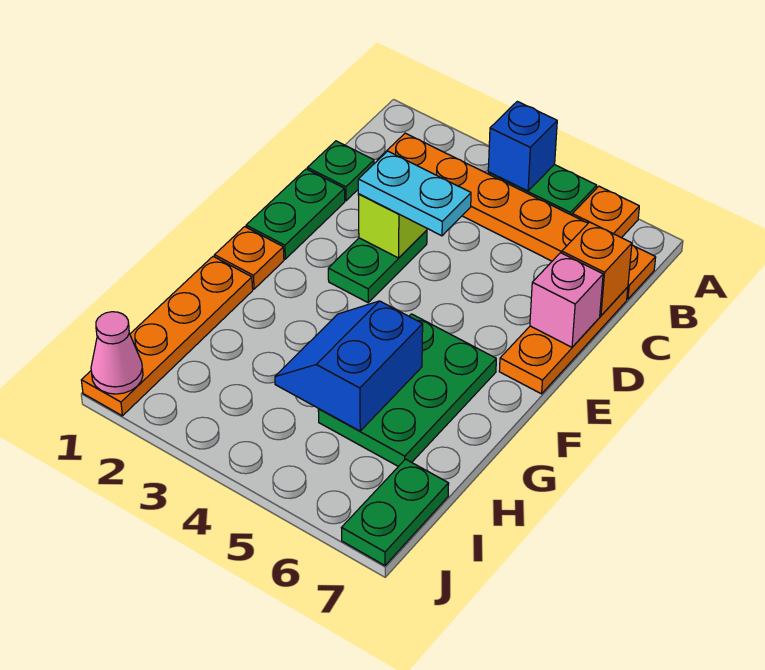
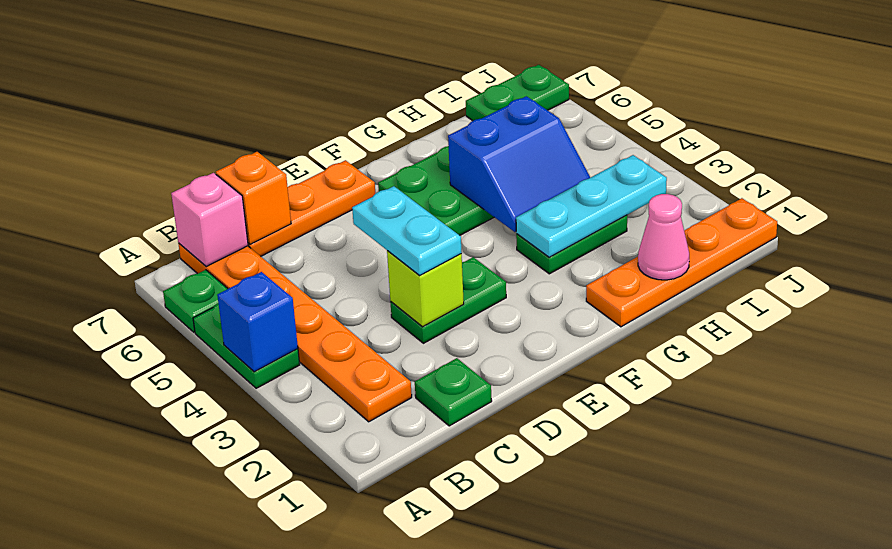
orange 1x1 plate [572,186,639,238] -> green 1x1 plate [163,270,228,332]
green 1x2 plate [246,169,345,259] -> green 1x2 plate moved to [516,215,627,274]
pink 1x1 brick [530,253,603,347] -> pink 1x1 brick moved to [171,173,248,267]
orange 1x1 plate [215,227,284,289] -> none
none -> cyan 1x3 plate [516,155,667,257]
pink 1x1 cone [91,312,143,394] -> pink 1x1 cone moved to [638,194,689,280]

